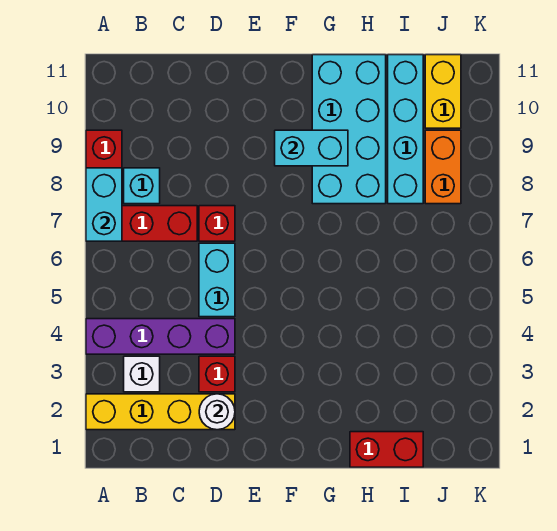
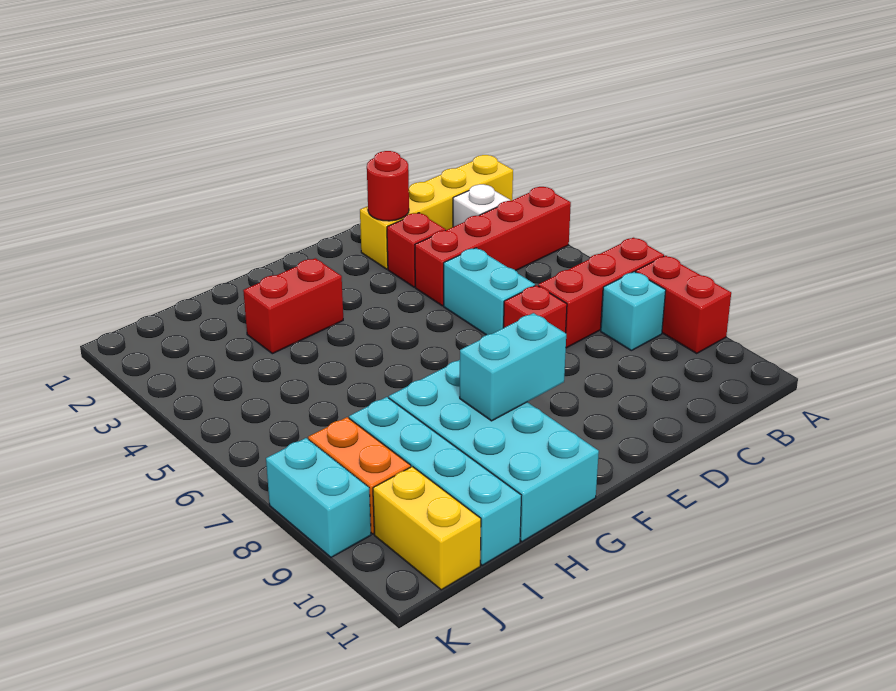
purple 1x4 brick [86,319,235,354] -> red 1x4 brick [415,187,571,306]
cyan 1x2 brick [86,168,122,241] -> cyan 1x2 brick moved to [266,438,371,557]
white 1x1 round brick [199,394,235,430] -> red 1x1 round brick [367,151,409,221]
red 1x2 brick [350,432,423,467] -> red 1x2 brick moved to [243,258,343,354]

